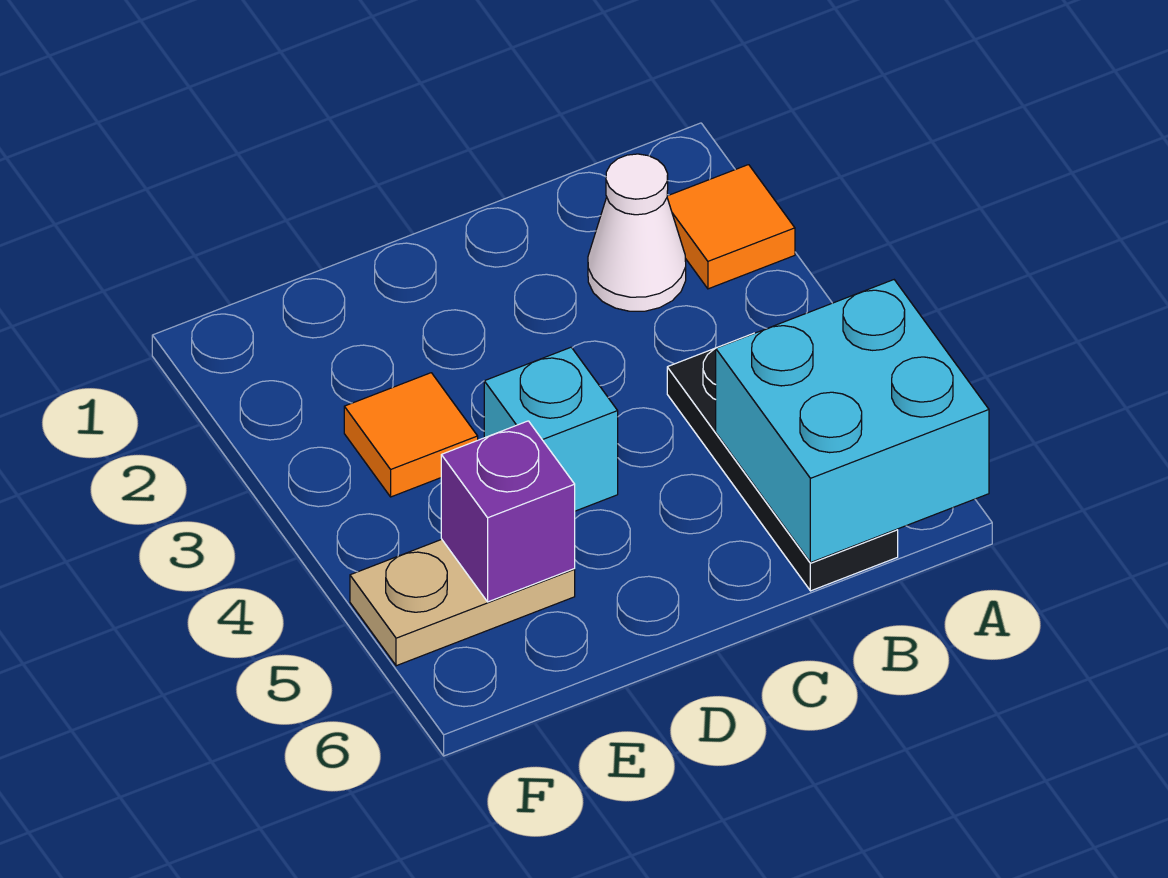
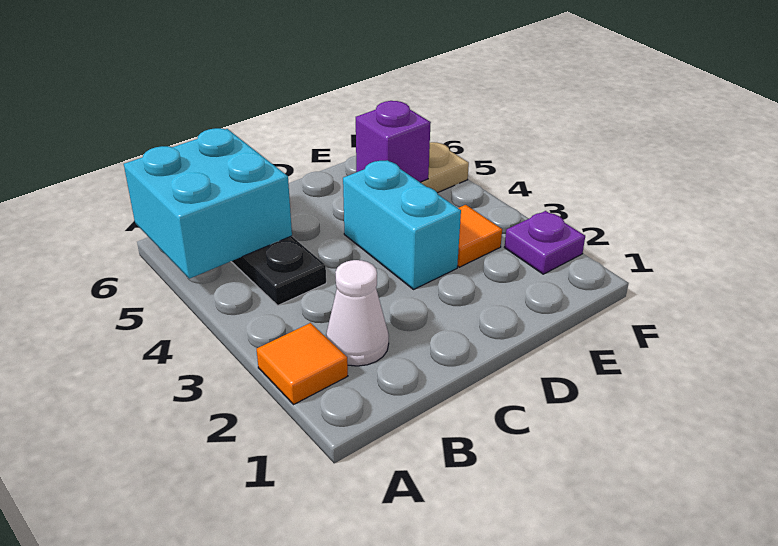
cyan 1x1 brick [484,347,618,511] -> cyan 1x2 brick [343,160,461,289]
none -> purple 1x1 plate [504,211,585,274]

